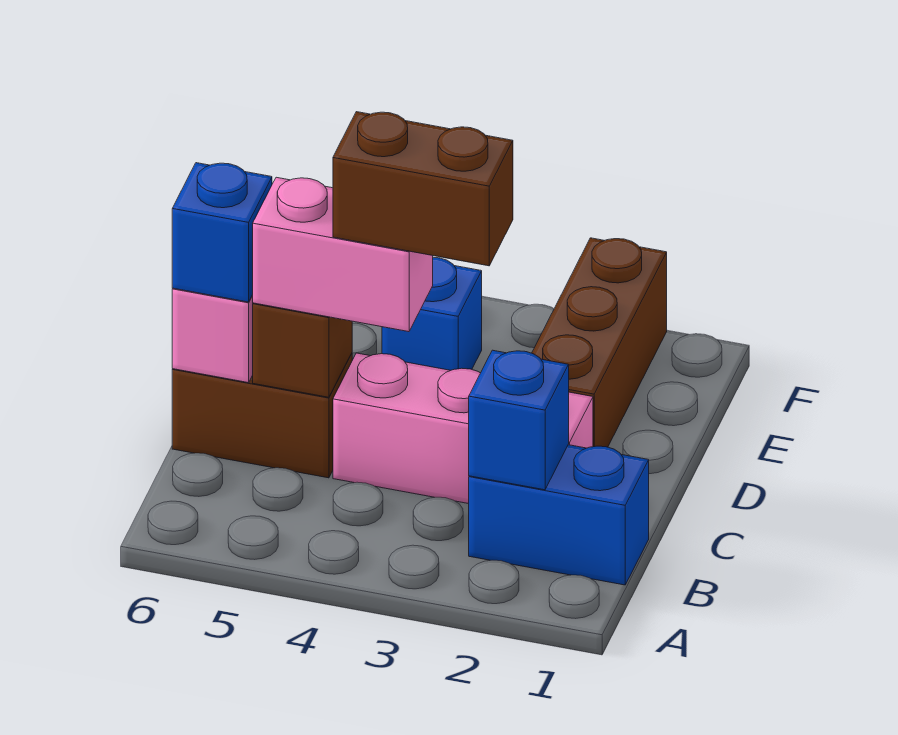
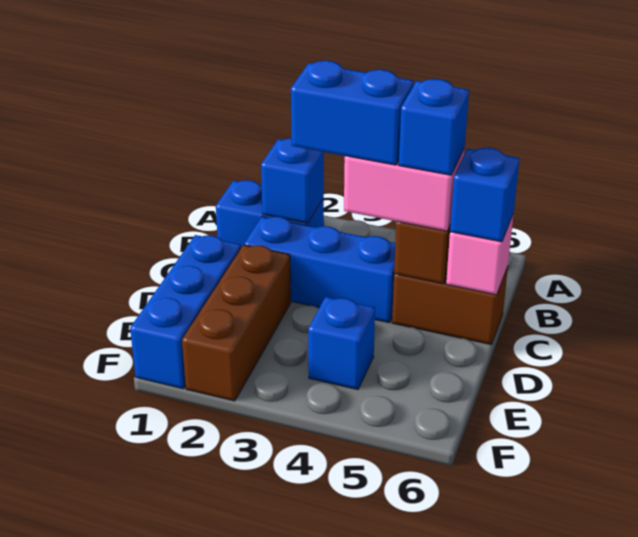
pink 1x3 brick [333,353,593,504] -> blue 1x3 brick [244,217,395,323]
brown 1x2 brick [333,112,513,266] -> blue 1x2 brick [291,61,414,165]
none -> blue 1x1 brick [399,79,469,175]
none -> blue 1x3 brick [130,235,241,389]

